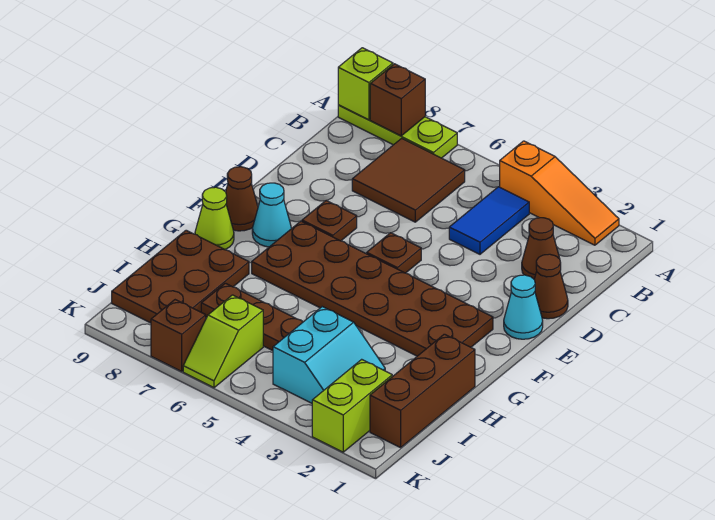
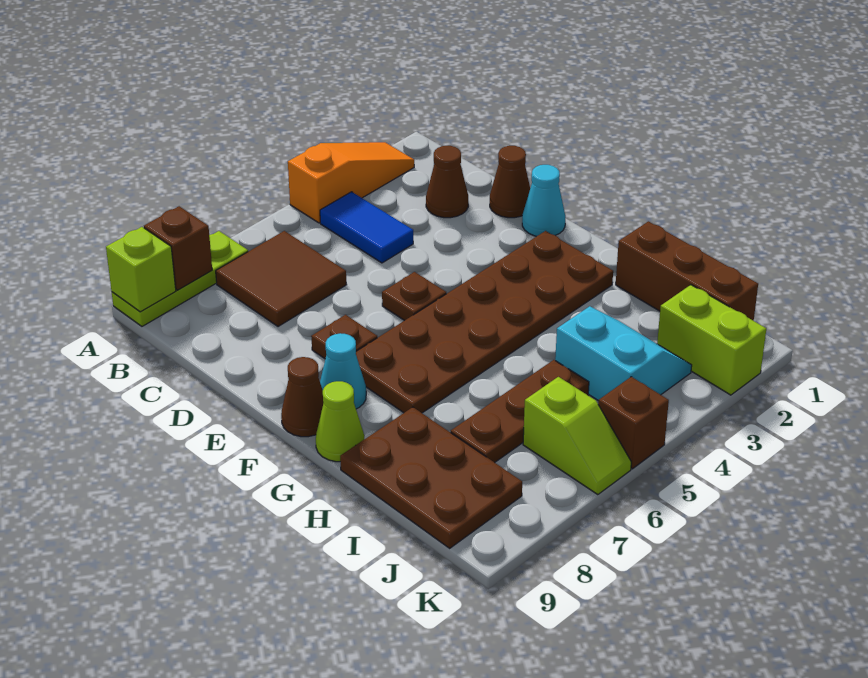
brown 1x1 brick [151,300,206,371] -> brown 1x1 brick moved to [598,377,669,469]

